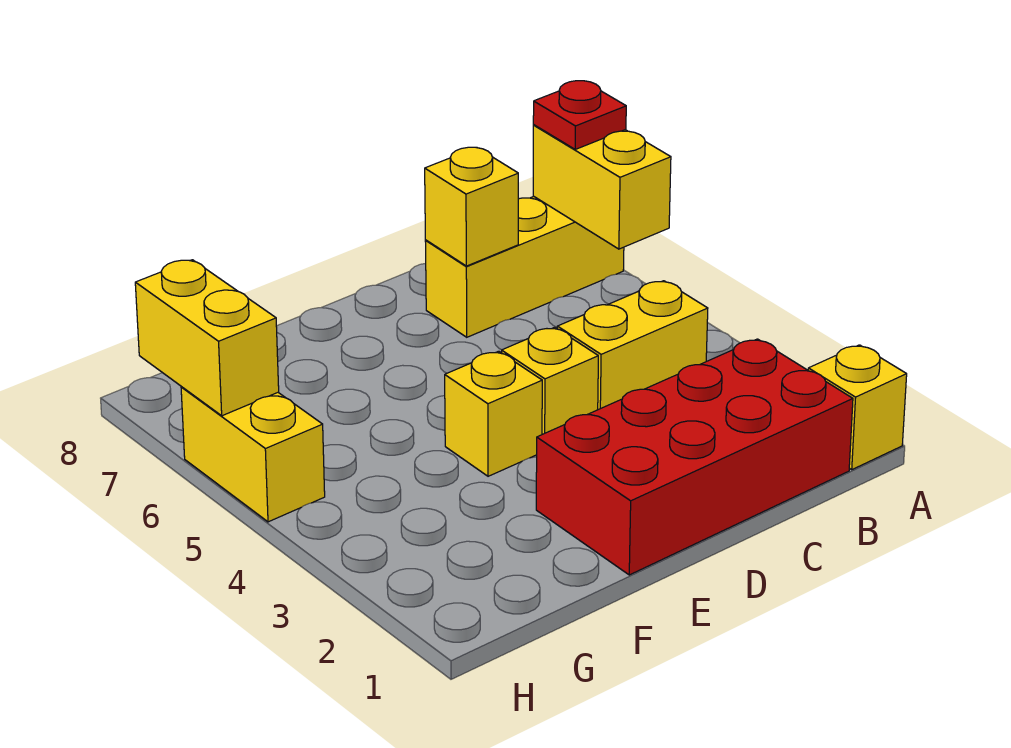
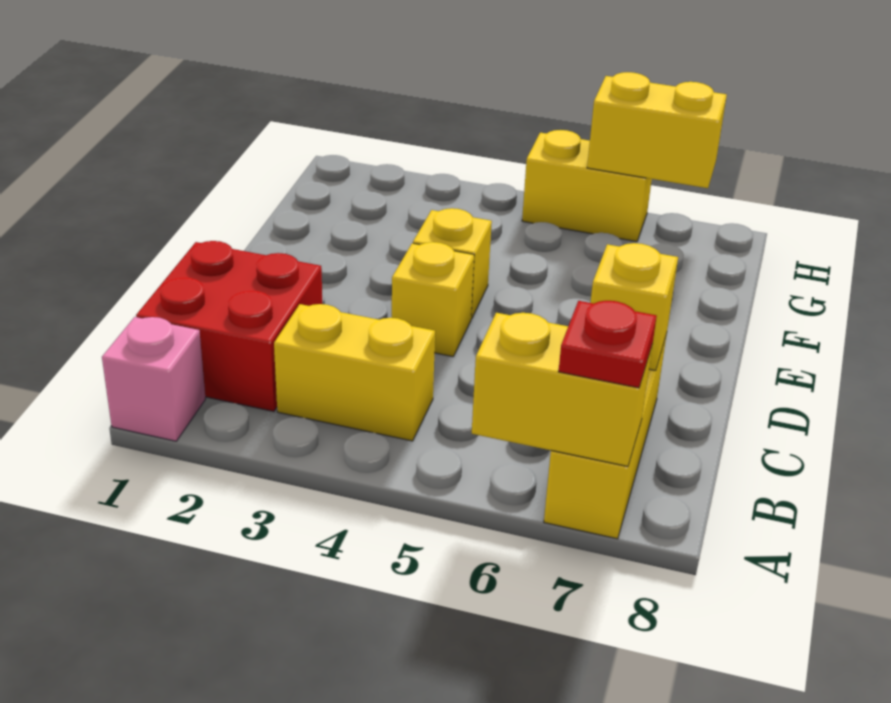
yellow 1x1 brick [808,345,907,469] -> pink 1x1 brick [102,317,206,441]
red 2x4 brick [536,339,853,575] -> red 2x2 brick [136,241,322,411]
yellow 1x2 brick [557,281,708,410] -> yellow 1x2 brick turned to [274,304,435,441]

